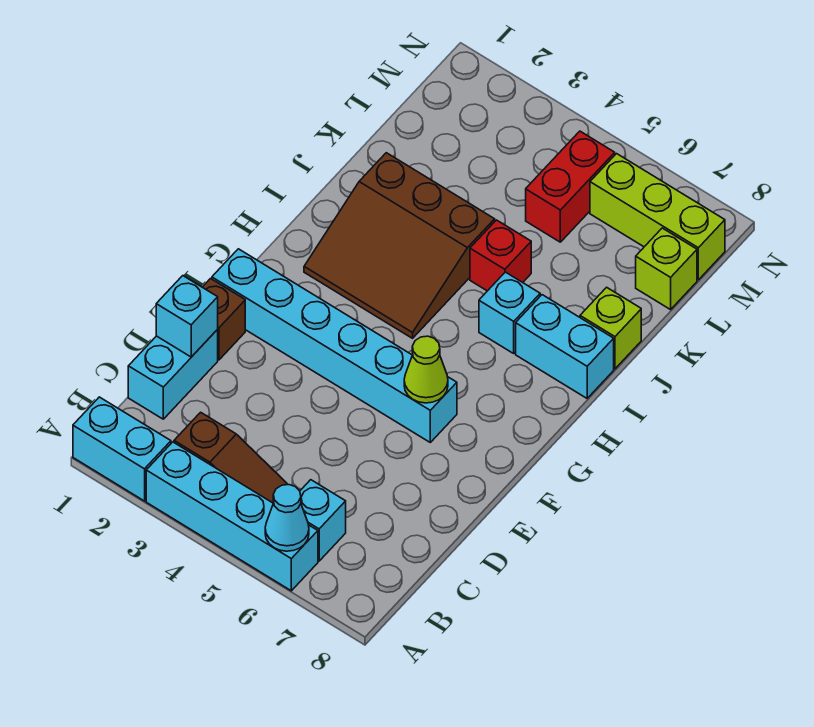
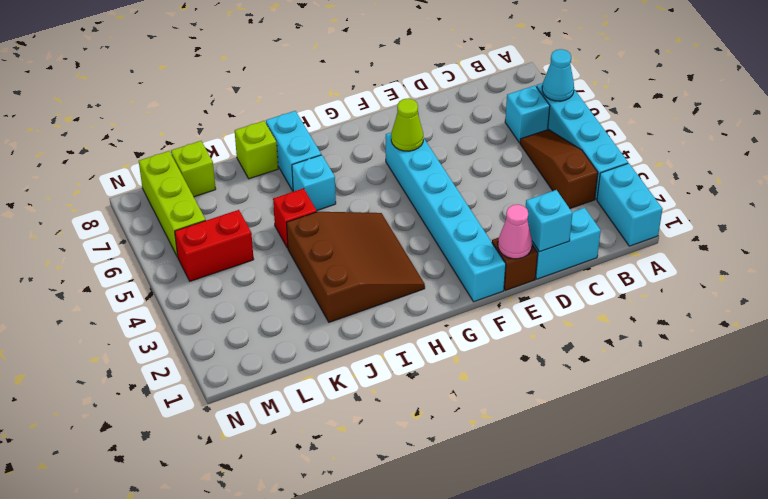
none -> pink 1x1 cone [498,204,532,259]

